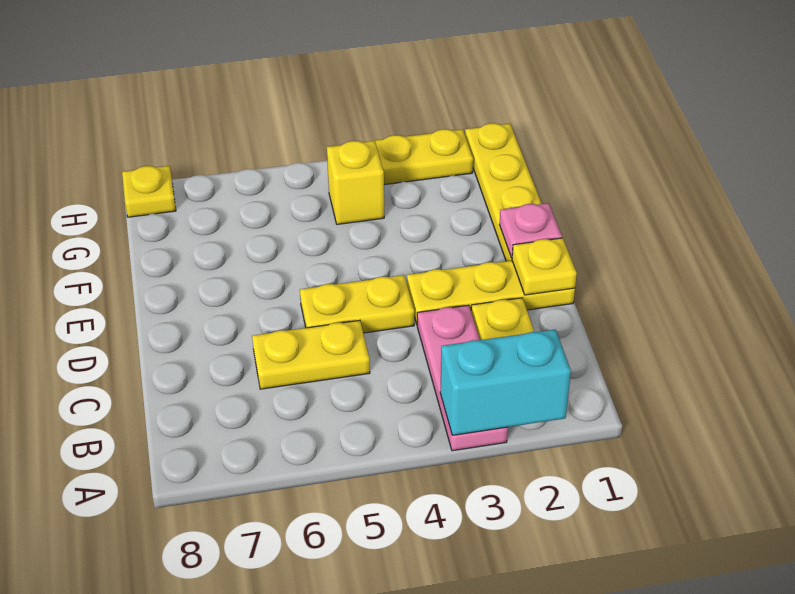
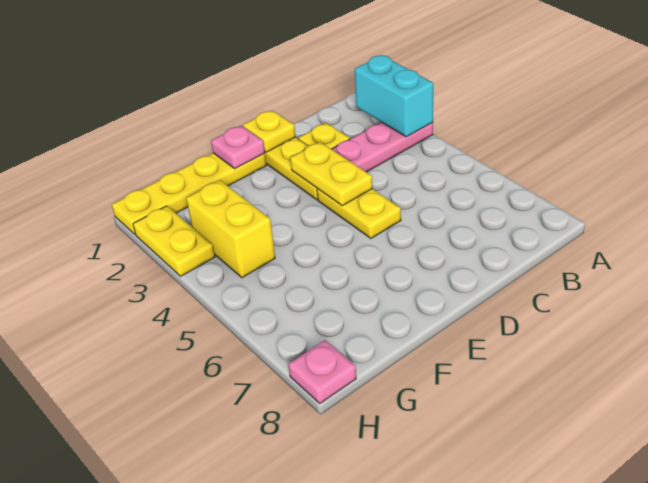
yellow 1x2 plate [252,320,370,389] -> yellow 1x2 plate moved to [290,142,372,206]
yellow 1x1 brick [327,141,384,224] -> yellow 1x2 brick [186,180,275,278]
yellow 1x1 plate [122,166,176,217] -> pink 1x1 plate [288,340,356,403]

